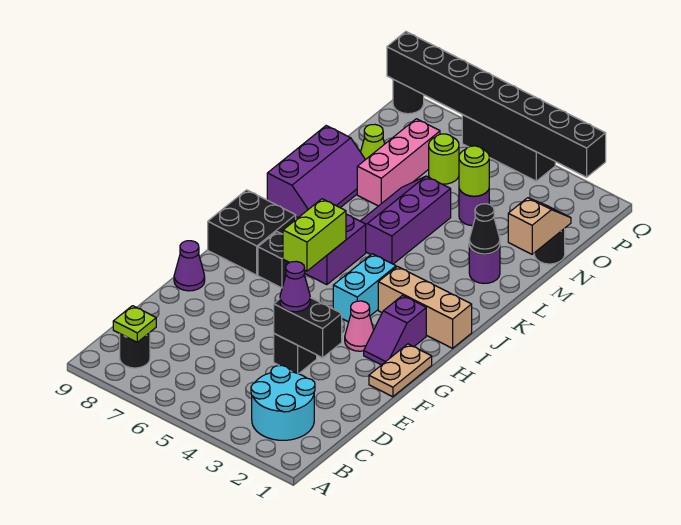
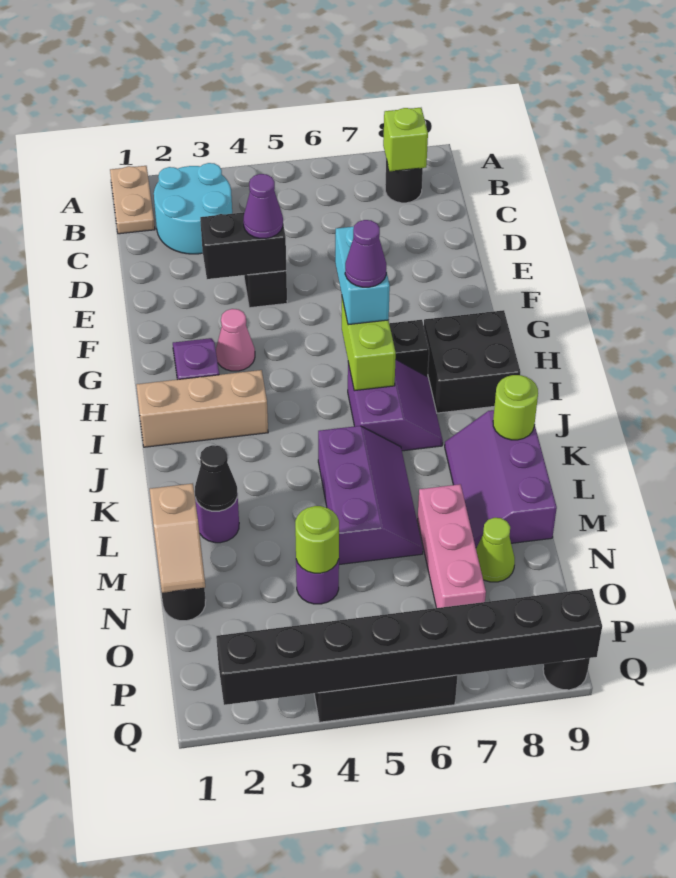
lime 1x1 plate [113,306,156,342] -> lime 1x1 brick [383,108,428,171]
tan 1x2 plate [369,344,432,397] -> tan 1x2 plate moved to [110,166,155,234]
purple 1x1 cone [174,241,205,291] -> purple 1x1 cone moved to [345,220,386,287]
cyan 1x2 brick [333,254,396,322] -> cyan 1x2 brick moved to [335,226,390,325]
lime 1x1 round brick [429,134,459,184] -> lime 1x1 round brick moved to [493,375,538,440]

